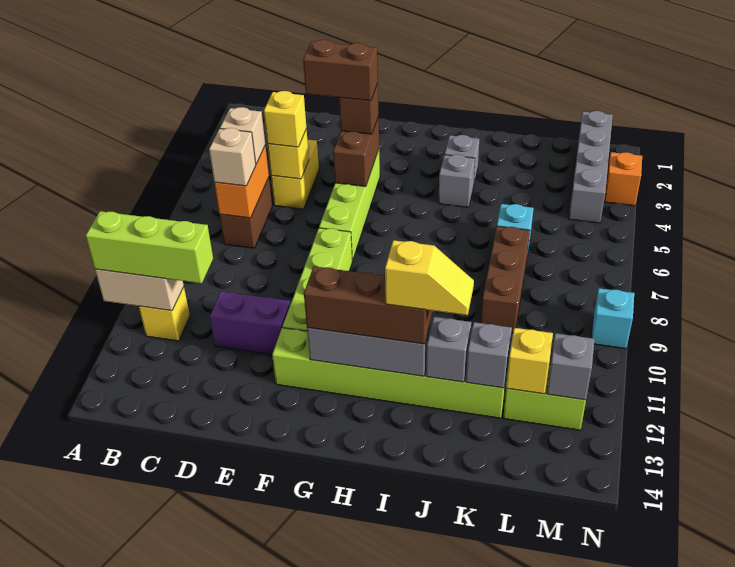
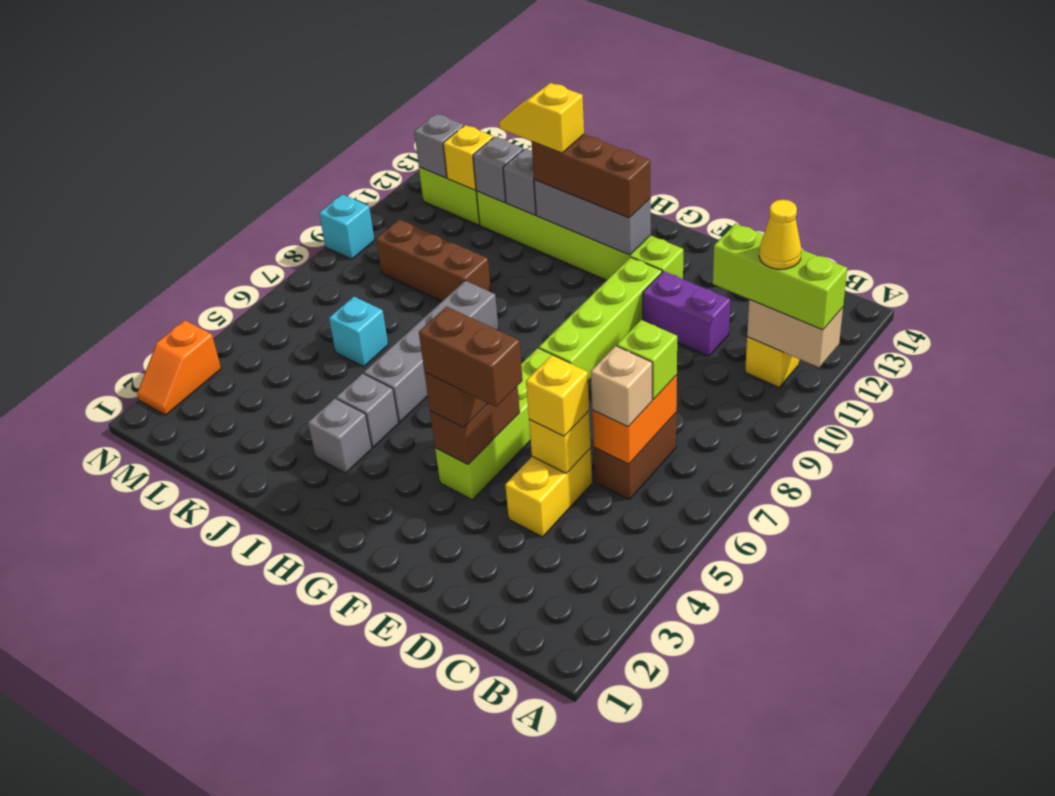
none -> yellow 1x1 cone [759,200,801,269]
tan 1x1 brick [209,128,256,186] -> lime 1x1 brick [617,320,677,400]
brown 1x3 brick [481,226,530,333] -> brown 1x3 brick turned to [376,219,491,301]
grey 1x4 brick [569,111,613,223] -> grey 1x4 brick moved to [364,281,498,422]

